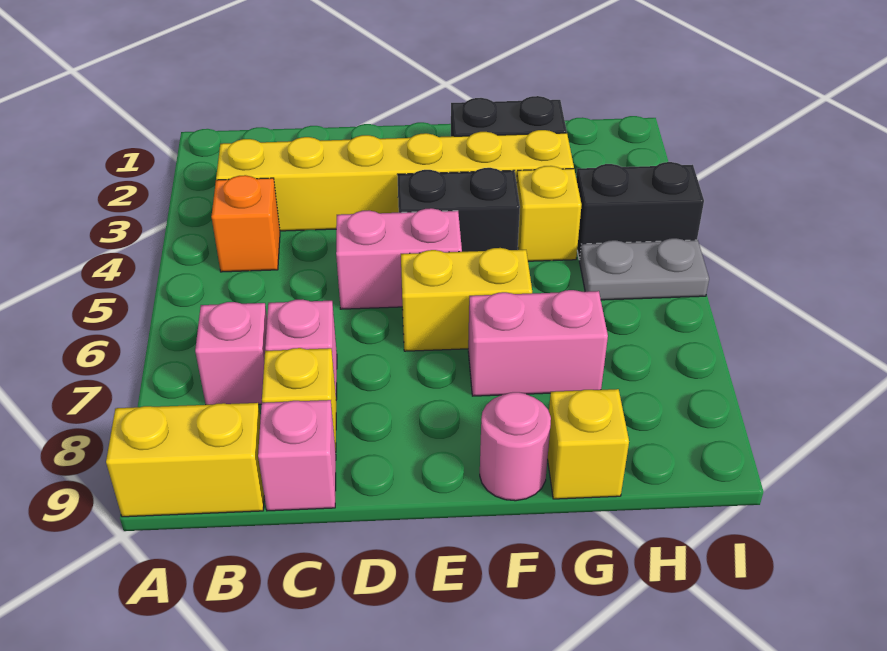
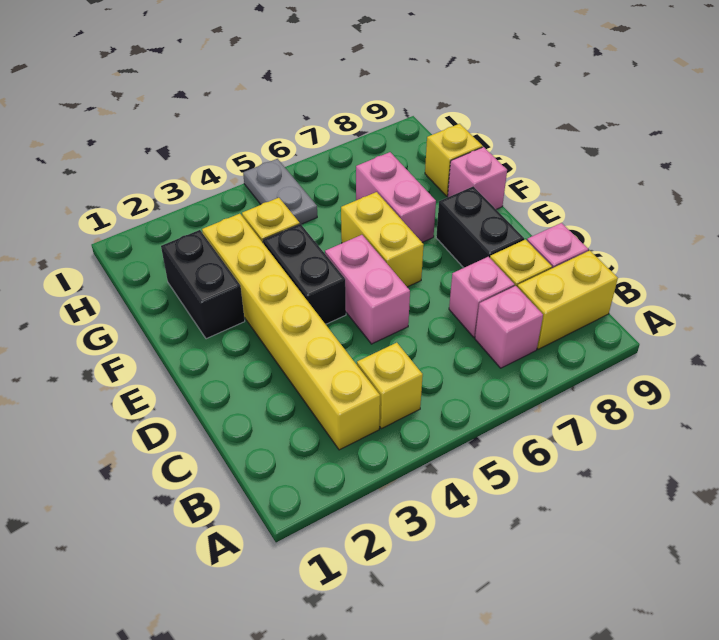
yellow 1x2 brick [106,403,264,517] -> yellow 1x2 brick turned to [517,251,618,349]
orange 1x1 brick [211,175,280,272] -> yellow 1x1 brick [357,343,423,429]
pink 1x1 round brick [480,392,551,501] -> pink 1x1 brick [448,147,507,209]
black 1x2 brick [576,162,704,260] -> black 1x2 brick moved to [436,186,524,268]

